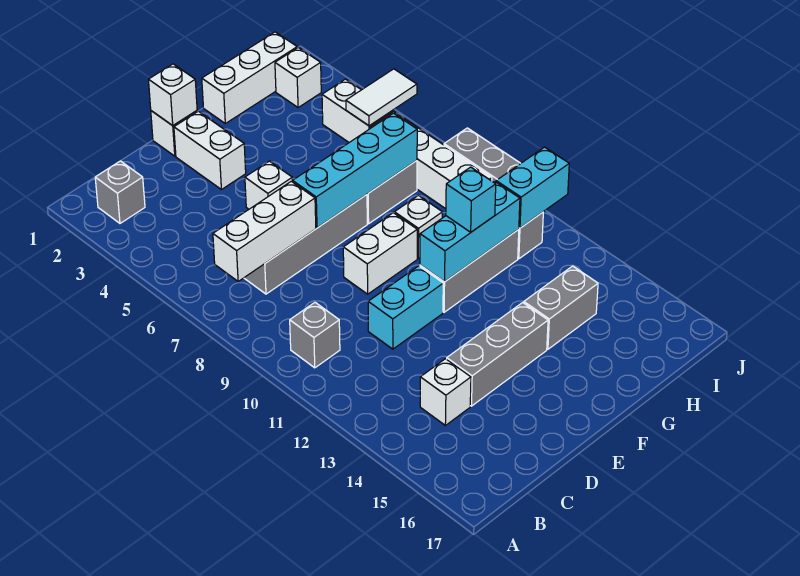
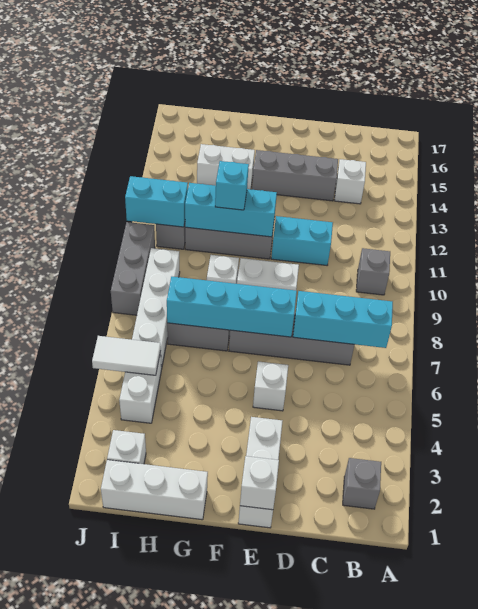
white 1x3 brick [213,181,316,281] -> cyan 1x3 brick [293,291,393,348]
grey 1x2 brick [524,266,598,349] -> white 1x2 brick [197,144,255,189]

